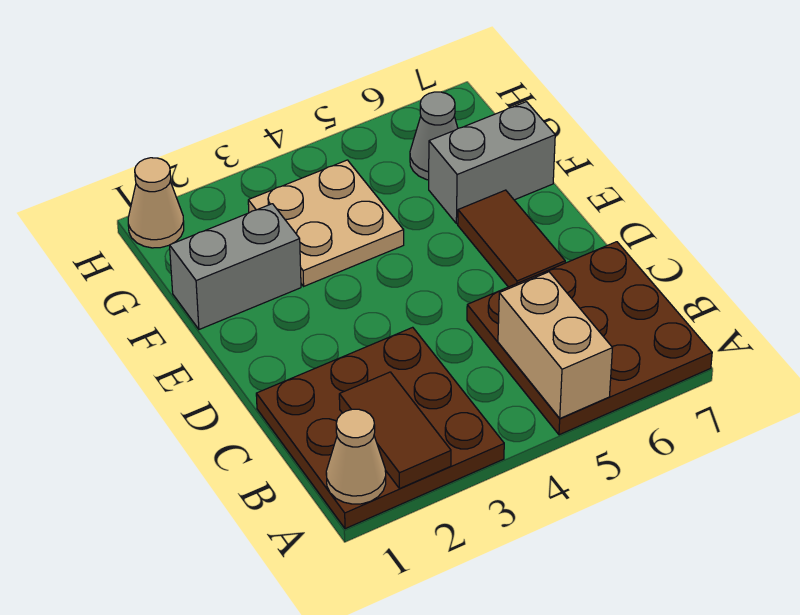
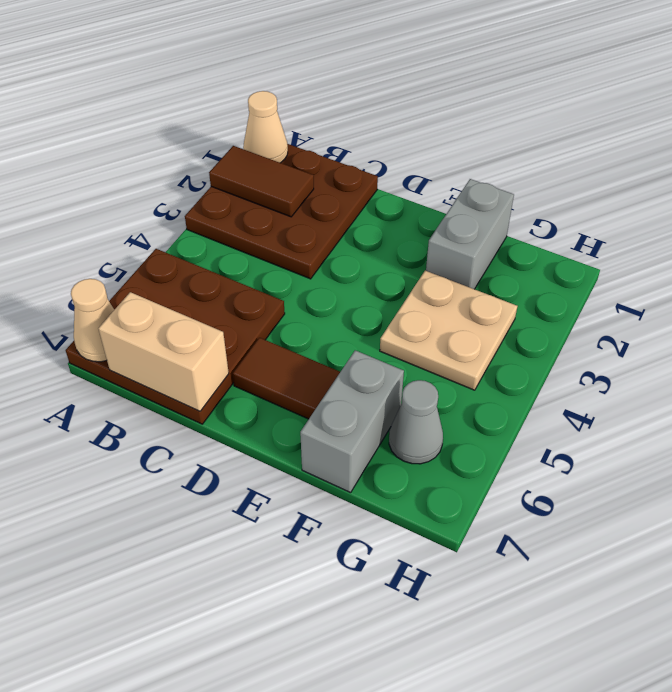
tan 1x2 brick [498,272,612,418] -> tan 1x2 brick moved to [98,292,229,411]
tan 1x1 cone [128,158,184,248] -> tan 1x1 cone moved to [71,279,114,362]

